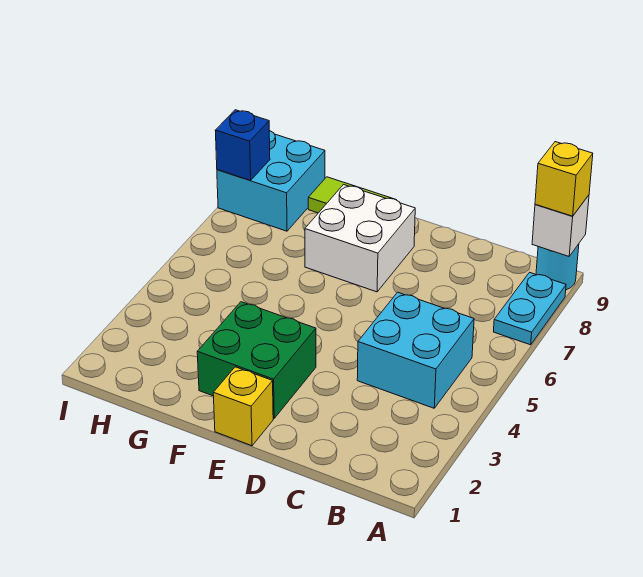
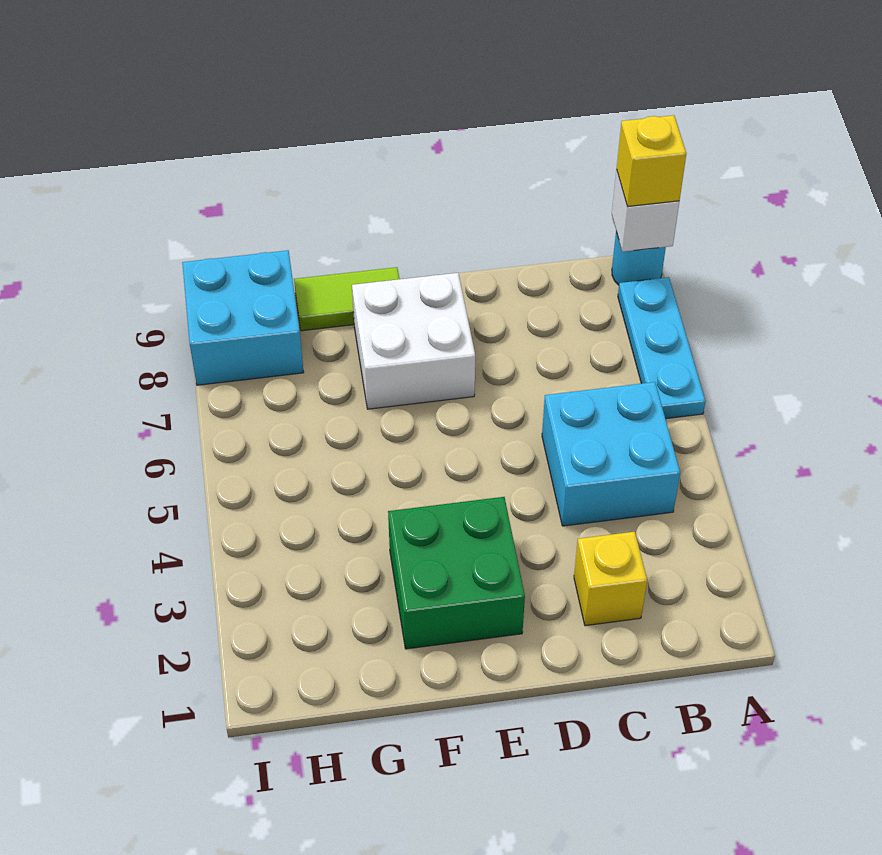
cyan 1x2 plate [494,272,566,345] -> cyan 1x3 plate [618,277,706,419]
yellow 1x1 brick [213,367,273,446] -> yellow 1x1 brick moved to [574,532,647,626]
blue 1x1 brick [215,110,270,180] -> none

